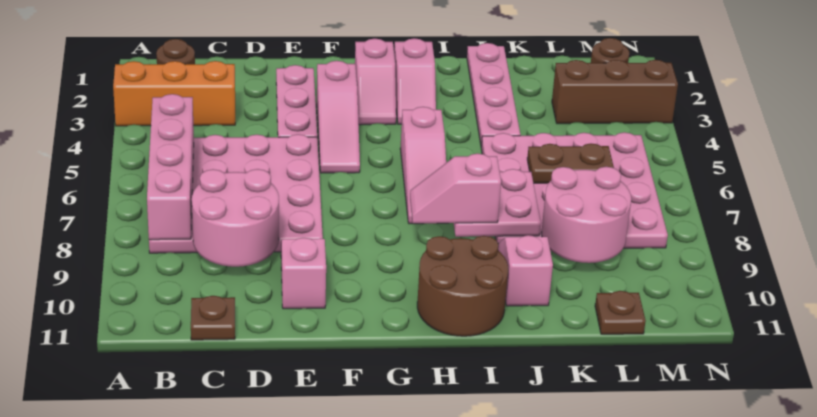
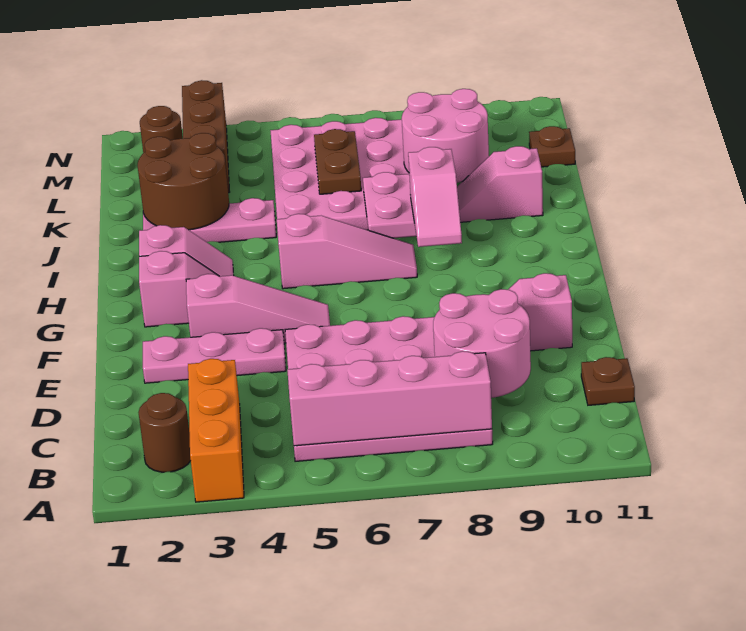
brown 2x2 round brick [417,236,508,336] -> brown 2x2 round brick moved to [138,133,229,230]
pink 1x4 plate [467,43,520,146] -> pink 1x3 plate [143,198,276,242]

